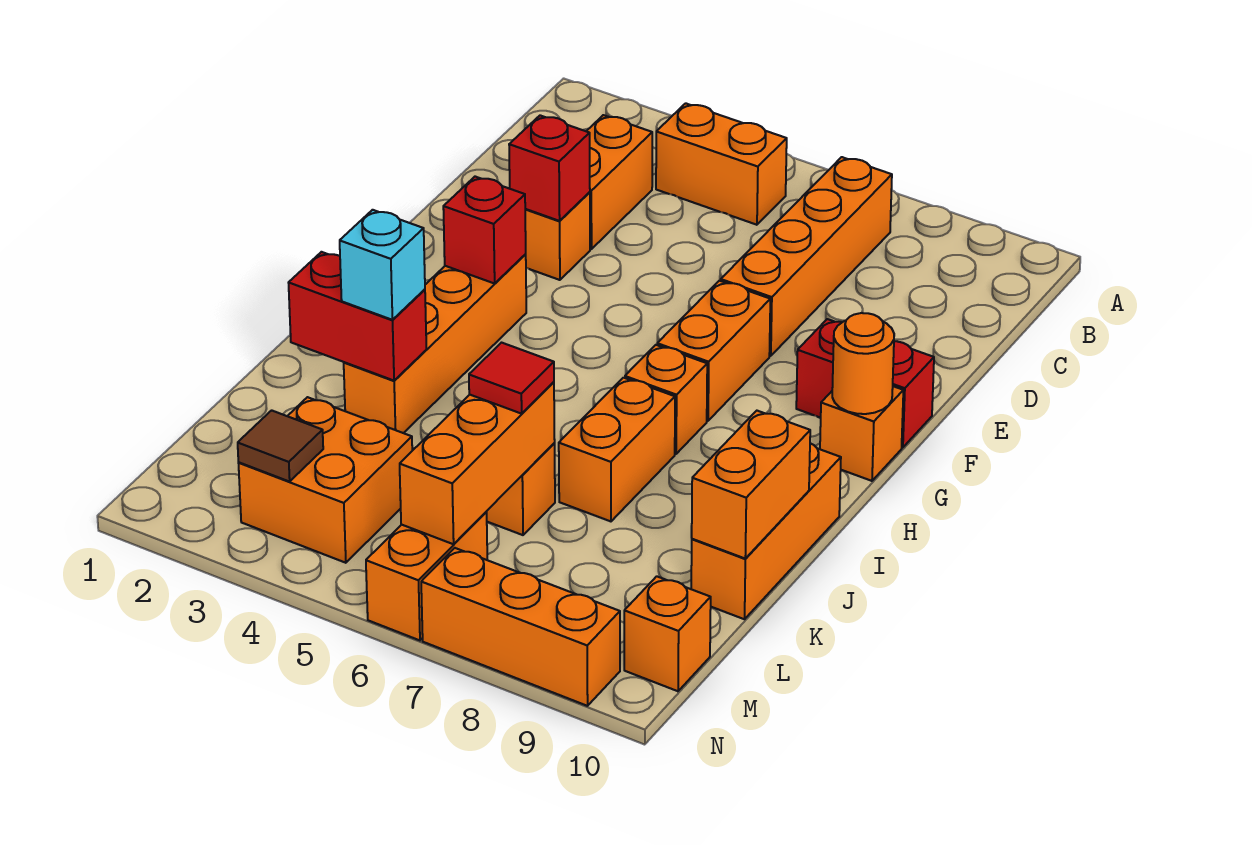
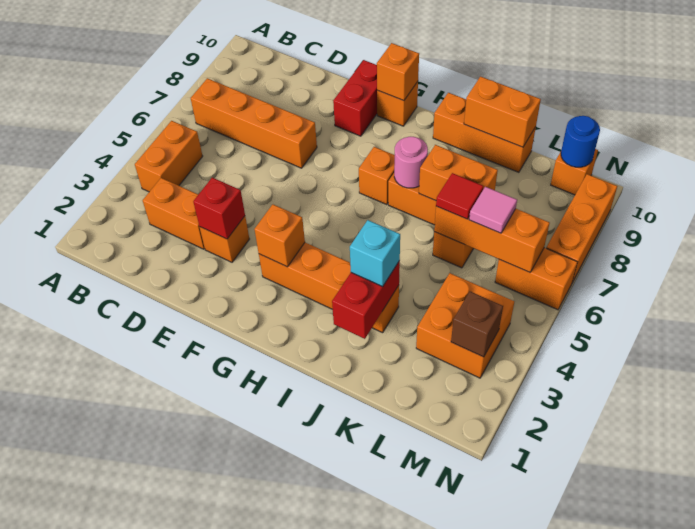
orange 1x2 brick [657,281,770,421] -> orange 1x2 brick moved to [419,145,498,201]
red 1x1 brick [443,177,526,284] -> orange 1x1 brick [254,204,305,267]
orange 1x1 round brick [832,313,894,414] -> orange 1x1 brick [377,43,419,101]
none -> pink 1x1 round brick [394,137,428,188]
none -> pink 1x1 tile [469,187,517,233]
brown 1x1 tile [238,410,323,482] -> brown 1x1 brick [451,292,503,357]
none -> blue 1x1 round brick [561,116,600,167]

